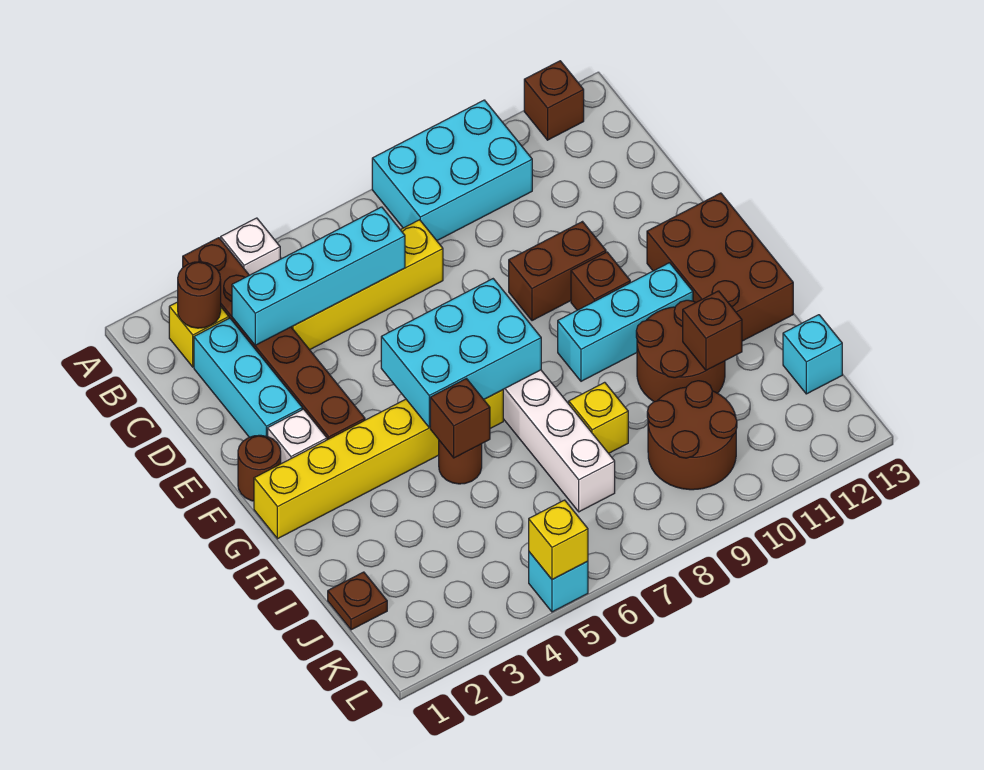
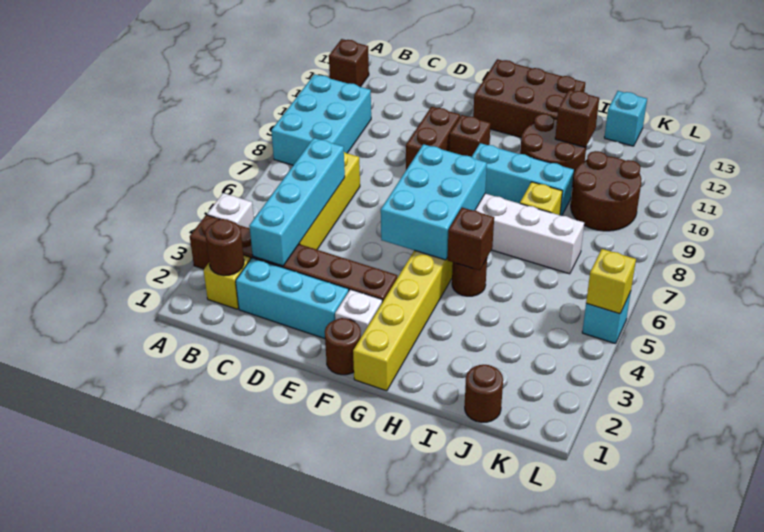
cyan 1x3 brick [558,263,693,381] -> cyan 1x3 brick turned to [472,143,574,216]
brown 1x1 plate [328,572,387,630] -> brown 1x1 round brick [465,365,503,422]

